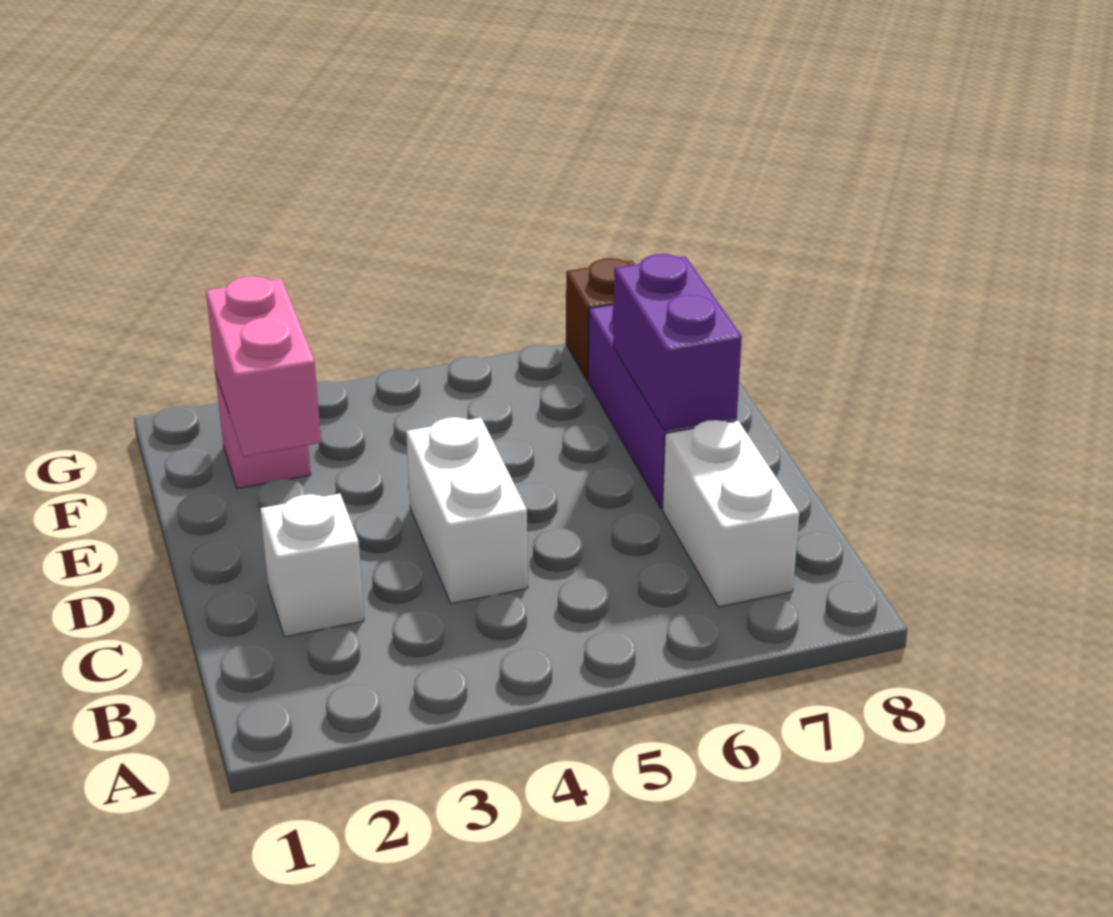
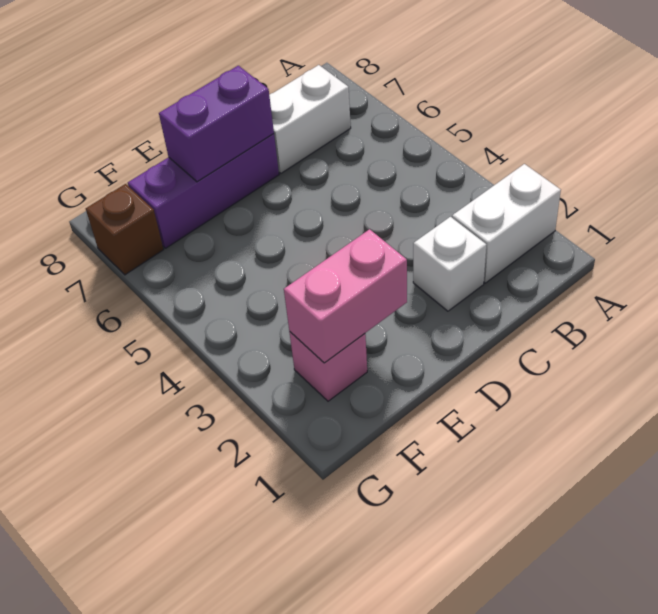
white 1x2 brick [406,417,528,604] -> white 1x2 brick moved to [452,164,561,283]

